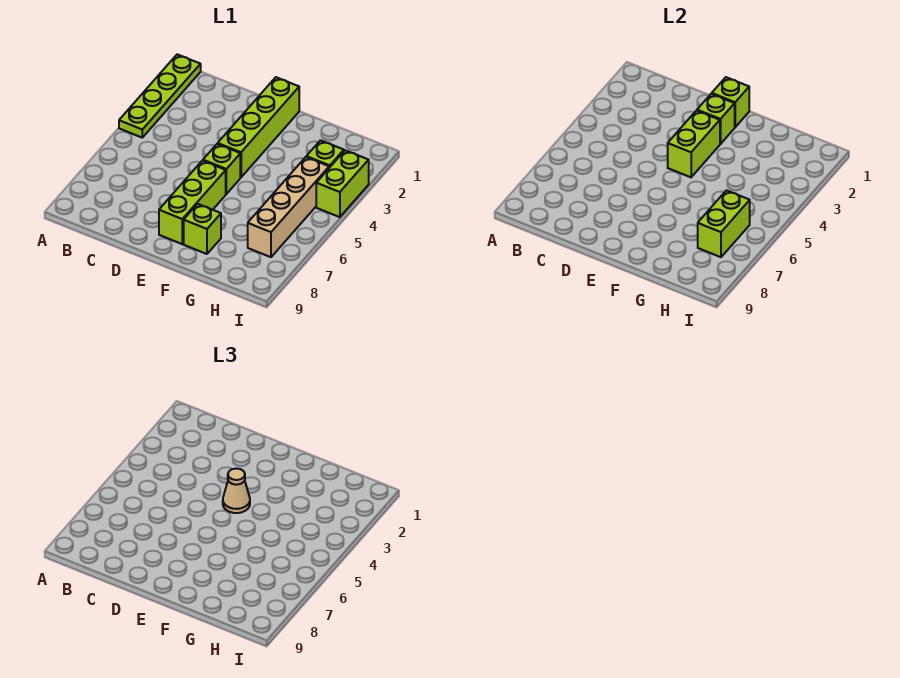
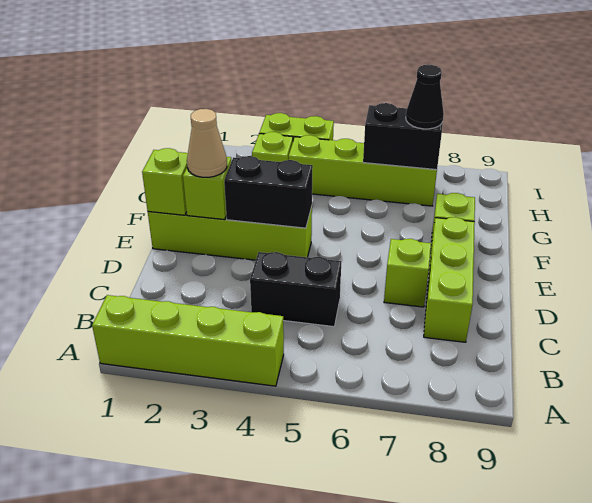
lime 1x4 plate [119,54,201,137] -> lime 1x4 brick [92,295,284,386]
none -> black 1x2 brick [250,252,341,327]
lime 1x2 brick [668,111,720,177] -> black 1x2 brick [224,156,313,228]
tan 1x1 cone [223,469,250,513] -> tan 1x1 cone moved to [187,109,227,177]
lime 1x1 brick [203,144,240,194] -> lime 1x1 brick moved to [384,239,431,307]
lime 1x3 brick [159,161,226,244] -> lime 1x3 brick turned to [424,217,475,342]
tan 1x4 brick [248,157,329,257] -> lime 1x4 brick [289,135,437,206]
lime 1x2 brick [698,190,750,257] -> black 1x2 brick [363,103,443,170]
none -> black 1x1 cone [406,65,444,129]

